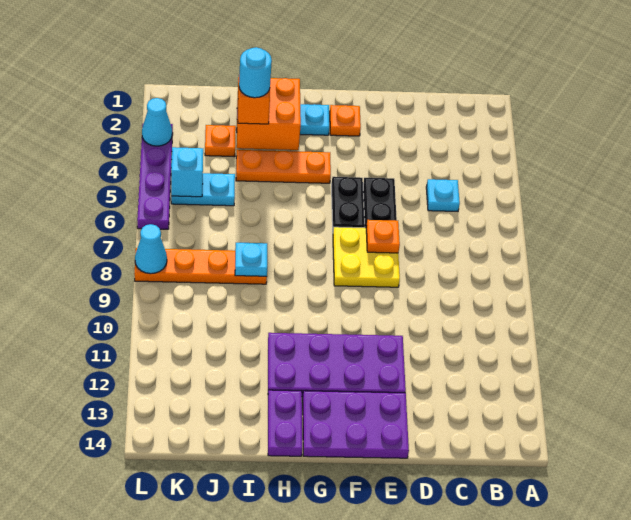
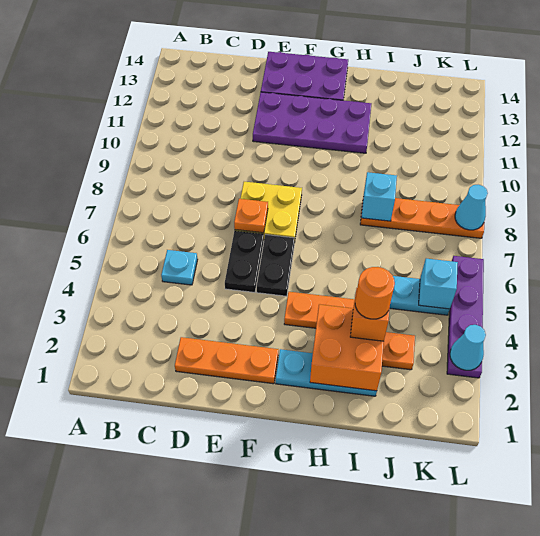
orange 1x1 plate [330,105,361,136] -> orange 1x3 plate [175,337,278,384]
purple 1x2 plate [268,390,302,456] -> none
cyan 1x1 round brick [239,47,272,98] -> orange 1x1 round brick [355,267,395,319]
cyan 1x1 plate [235,243,267,276] -> cyan 1x1 brick [361,172,397,221]

